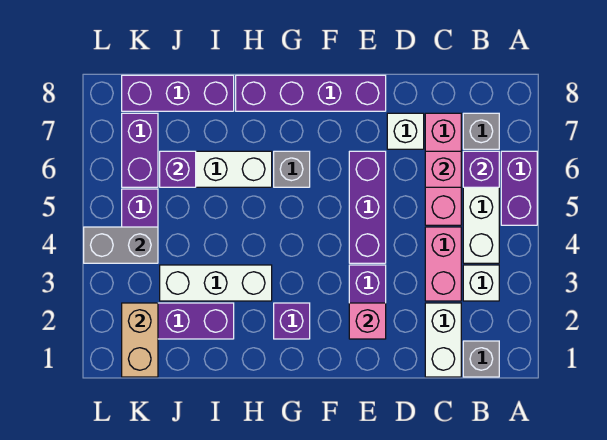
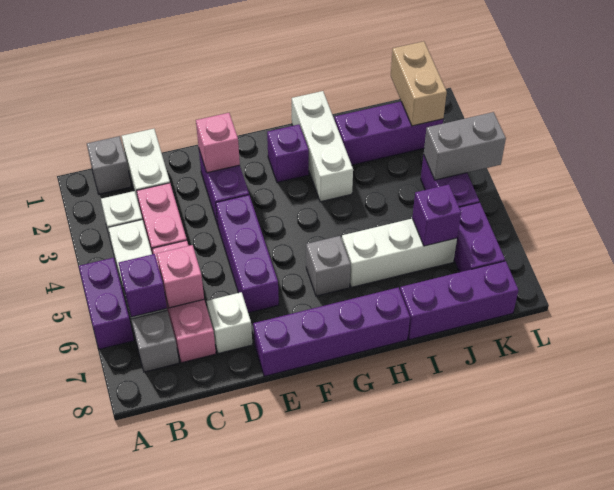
white 1x3 brick [160,265,272,301] -> white 1x3 brick turned to [292,91,353,202]

